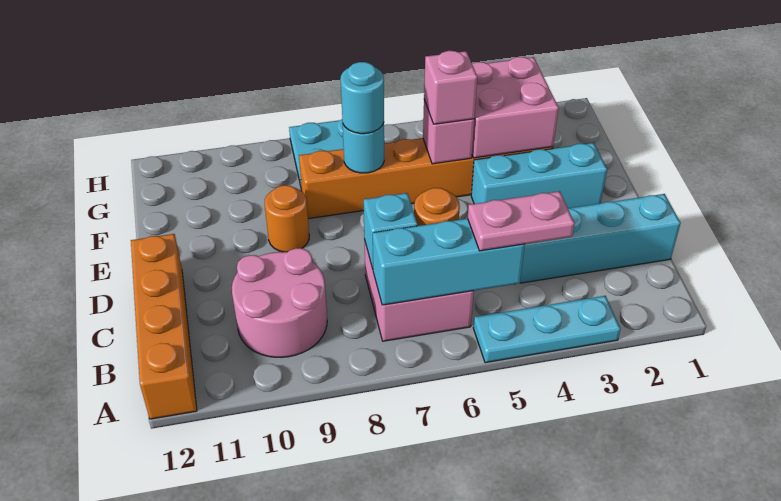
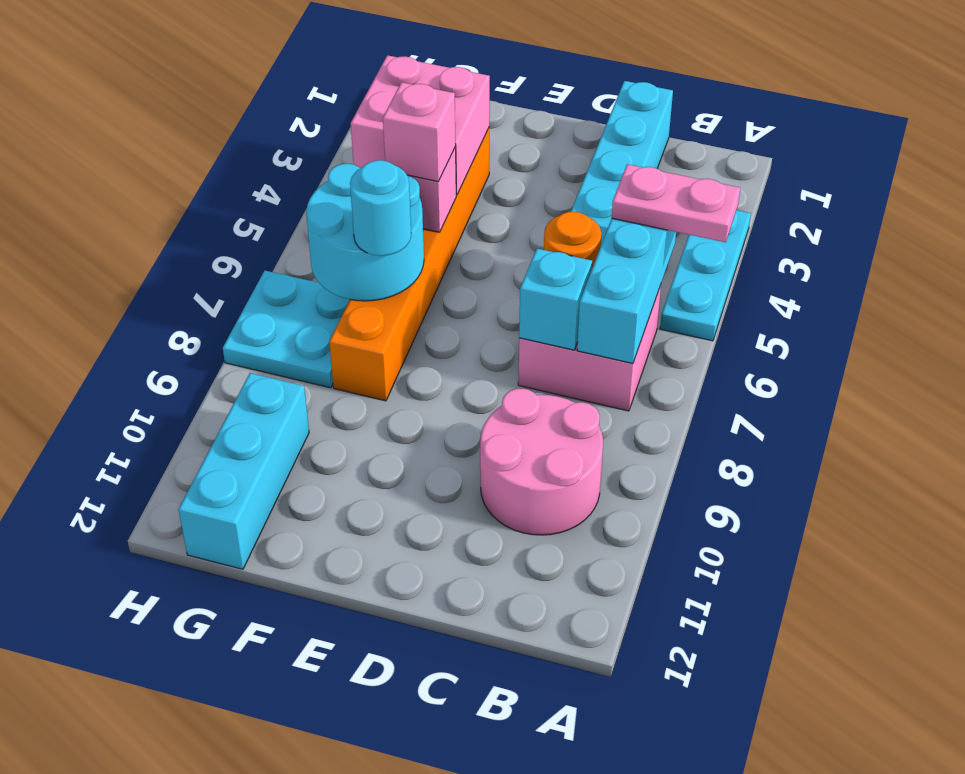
orange 1x4 brick [131,234,197,419] -> none
pink 1x2 plate [468,191,575,251] -> pink 1x2 plate turned to [612,164,740,242]
cyan 1x3 brick [471,143,607,208] -> cyan 1x3 brick moved to [179,373,309,569]
orange 1x1 round brick [265,185,309,252] -> none
cyan 1x1 round brick [343,123,384,173] -> cyan 2x2 round brick [306,164,424,301]

